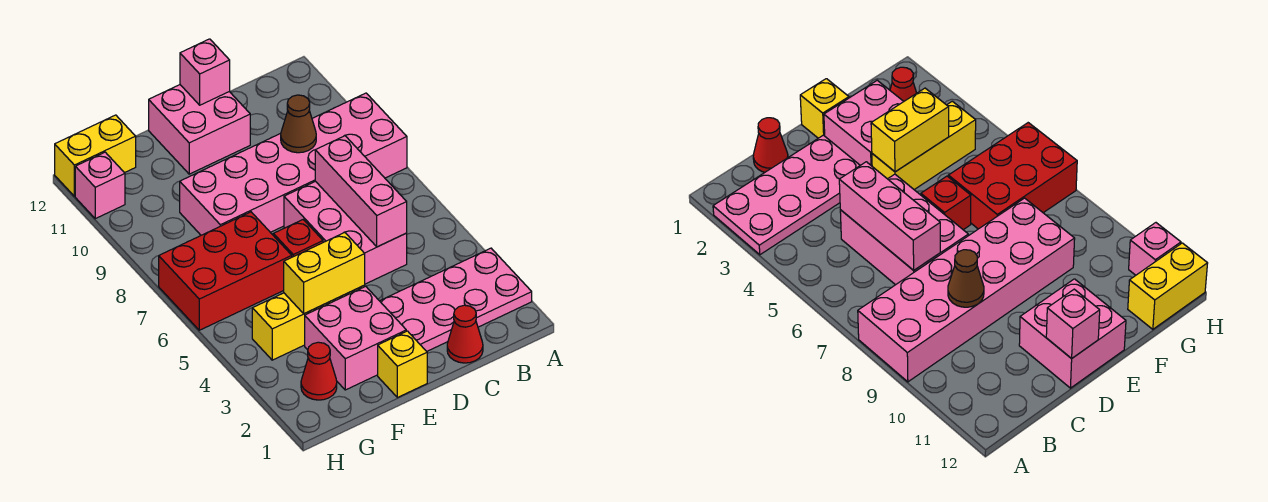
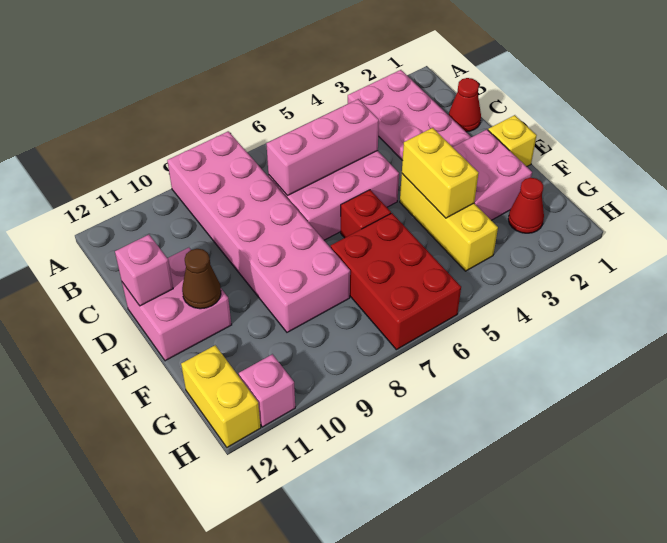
brown 1x1 cone [281,95,316,153] -> brown 1x1 cone moved to [182,249,221,309]

